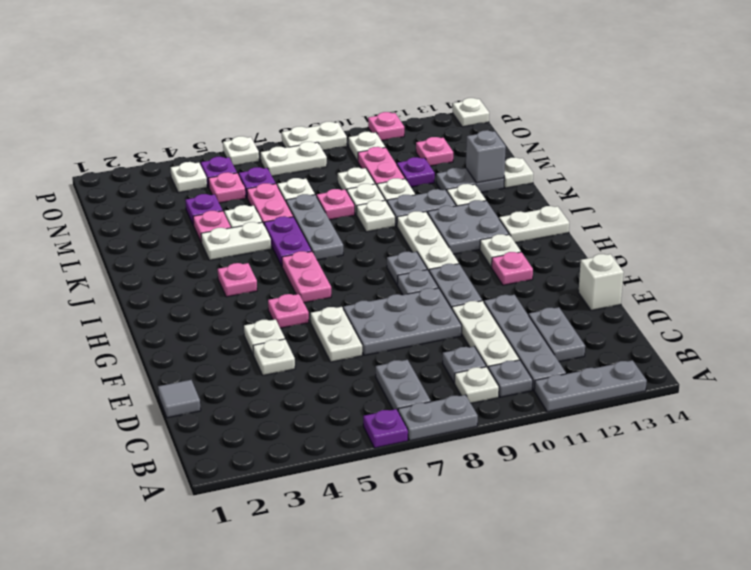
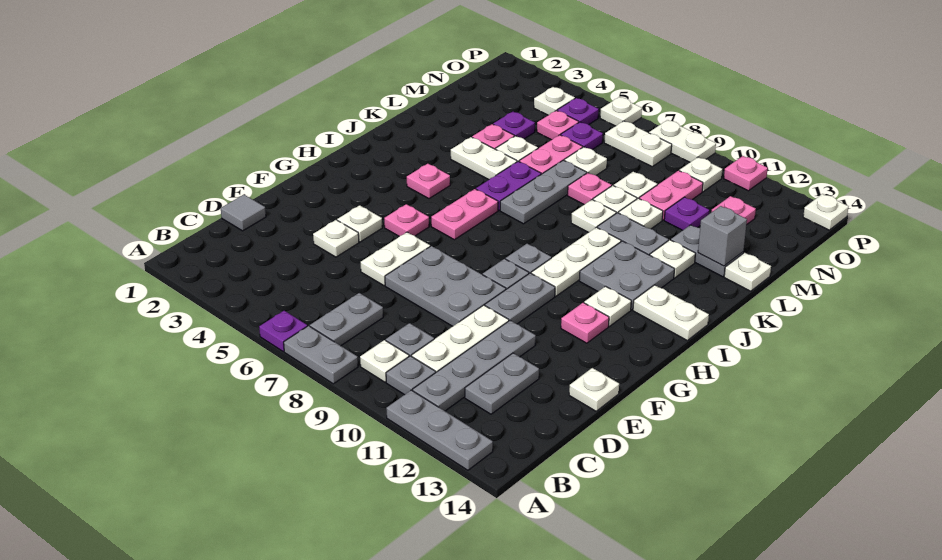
white 1x1 brick [578,254,624,310] -> white 1x1 plate [569,368,619,411]

